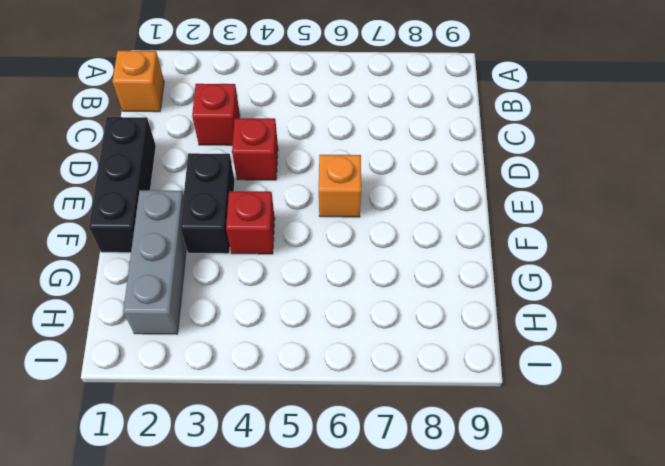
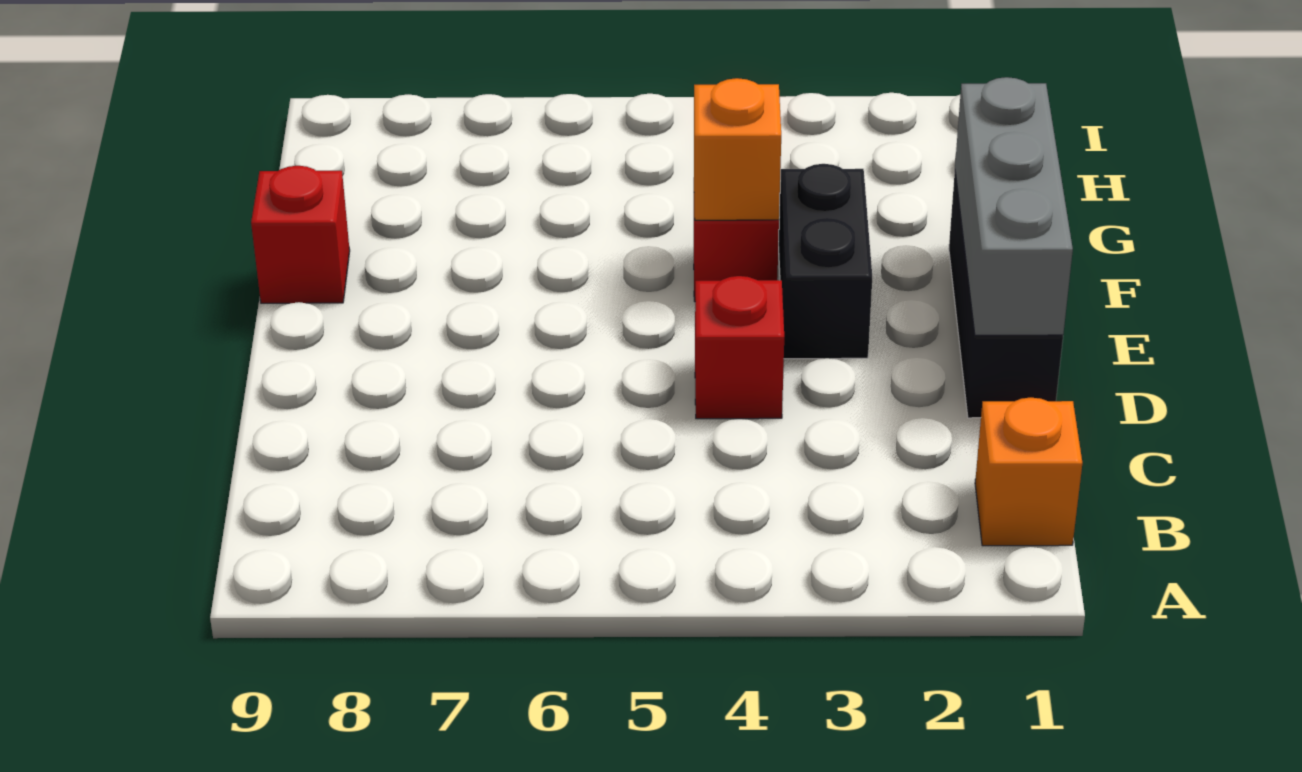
red 1x1 brick [192,84,240,145] -> red 1x1 brick moved to [251,166,350,303]
orange 1x1 brick [319,155,361,217] -> orange 1x1 brick moved to [694,78,781,220]
grey 1x3 brick [123,190,186,334] -> grey 1x3 brick moved to [955,77,1073,335]

